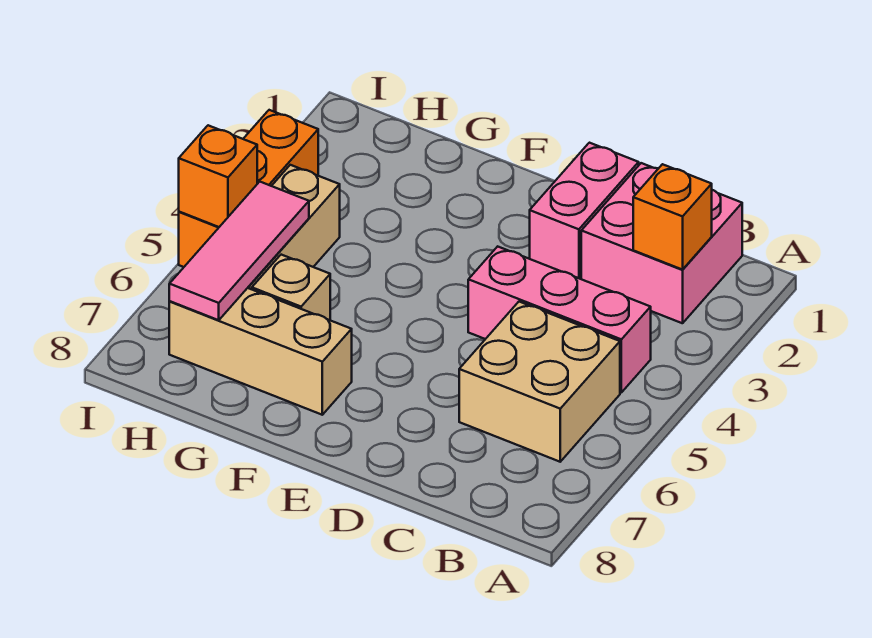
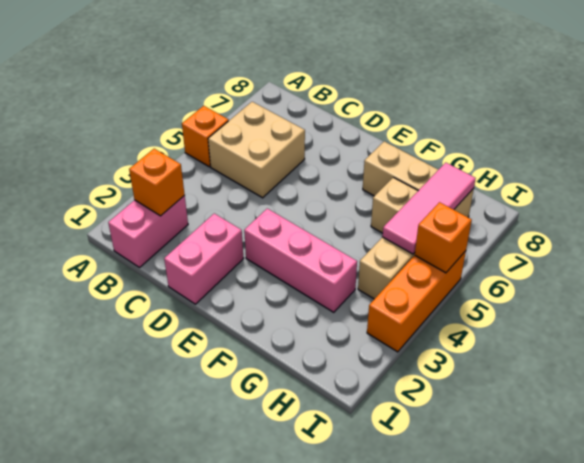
none -> orange 1x1 brick [182,106,229,167]
pink 2x2 brick [581,163,742,323] -> pink 1x2 brick [108,196,188,267]
pink 1x3 brick [468,246,651,392] -> pink 1x3 brick moved to [244,209,357,312]

